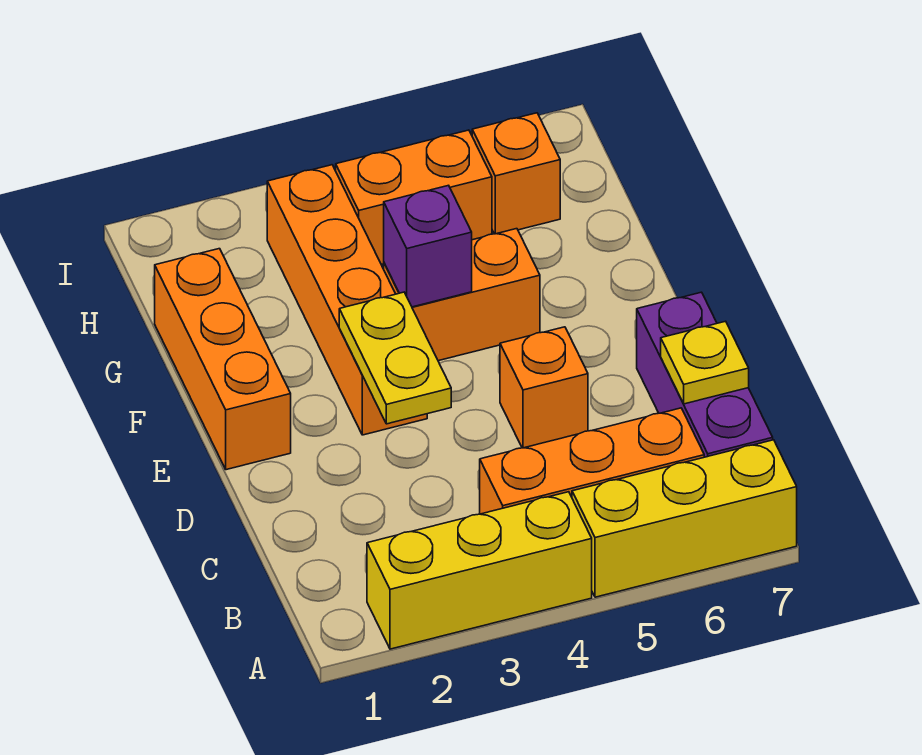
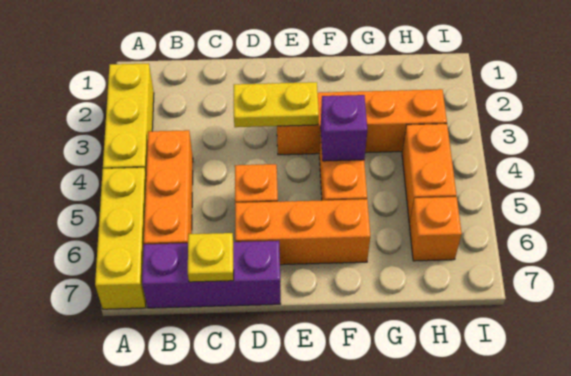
orange 1x3 brick [155,249,291,470] -> orange 1x3 brick moved to [235,199,370,265]

